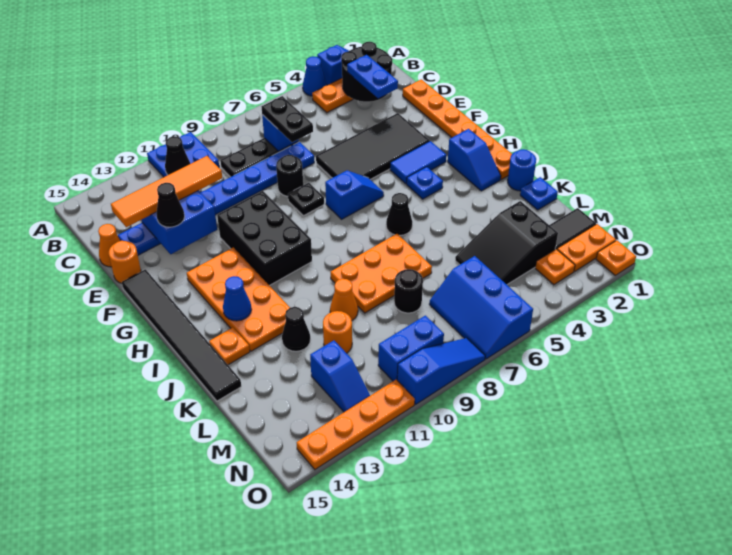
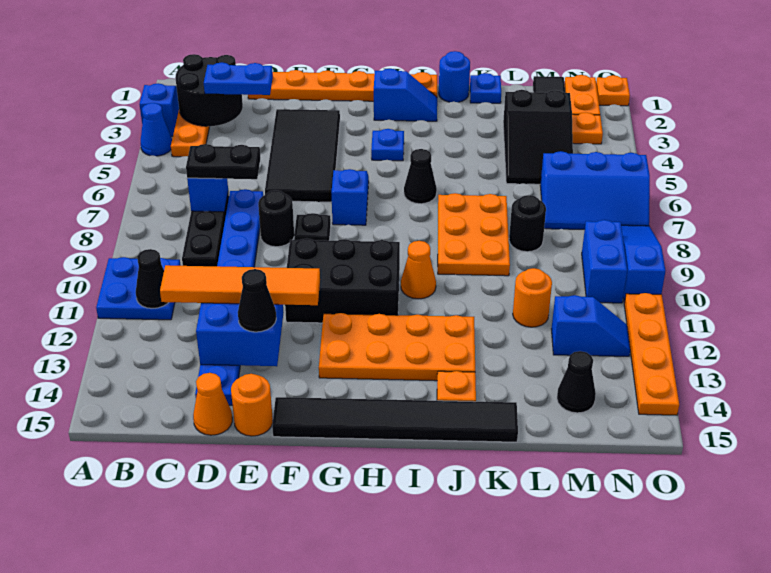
orange 1x4 tile [111,156,222,227] -> orange 1x4 tile turned to [160,265,320,305]
blue 1x2 tile [390,141,446,184] -> none
blue 1x1 cone [223,276,251,321] -> none
orange 1x1 cone [330,279,358,321] -> orange 1x1 cone moved to [401,241,436,299]
black 1x1 cone [282,307,310,351] -> black 1x1 cone moved to [557,351,596,413]

